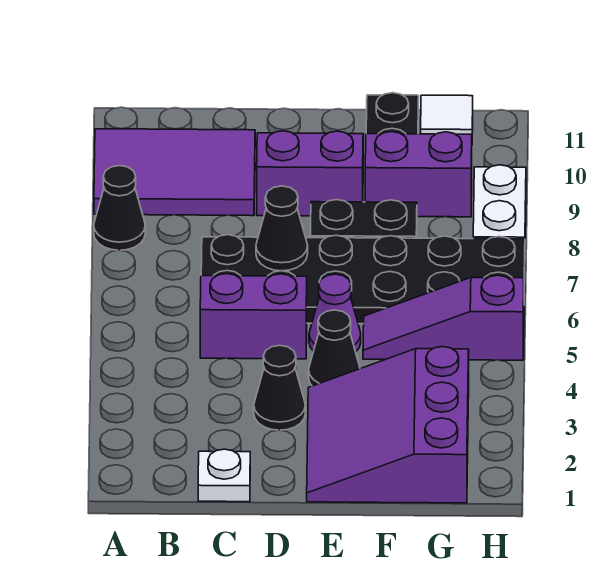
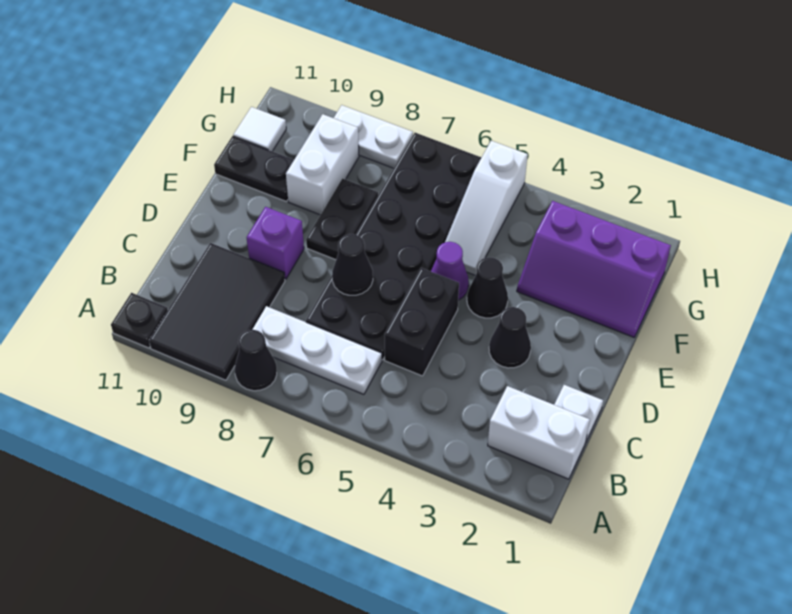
purple 2x3 tile [94,129,255,216] -> black 2x3 tile [149,243,285,380]
none -> black 1x1 plate [111,293,168,348]
none -> white 1x2 brick [488,386,590,479]
none -> white 1x3 plate [252,306,382,394]
purple 1x2 brick [200,274,307,359] -> black 1x2 brick [385,268,459,376]
purple 1x2 brick [257,131,363,216] -> purple 1x1 brick [247,207,304,279]
purple 3x3 slope [307,347,469,503] -> purple 2x3 slope [517,201,671,337]
purple 1x3 slope [363,275,524,360] -> white 1x3 slope [445,141,528,275]
purple 1x2 brick [365,132,472,217] -> white 1x2 brick [286,114,359,215]

